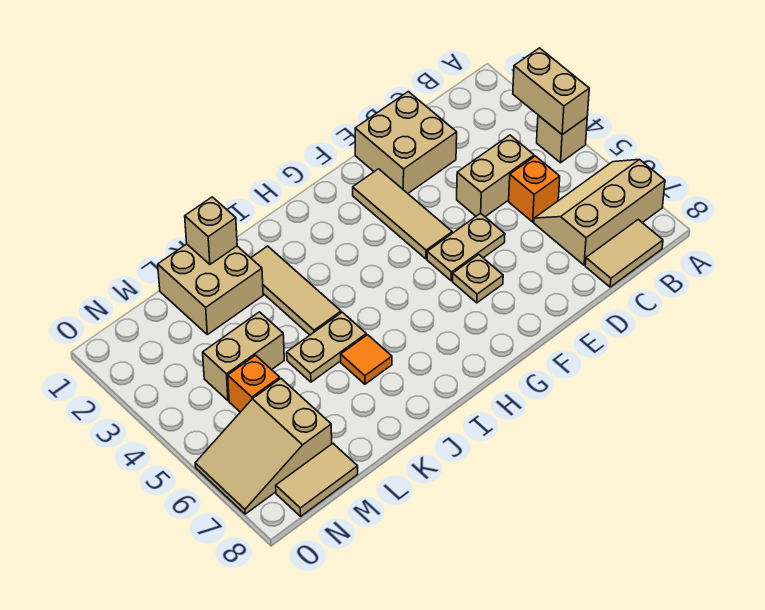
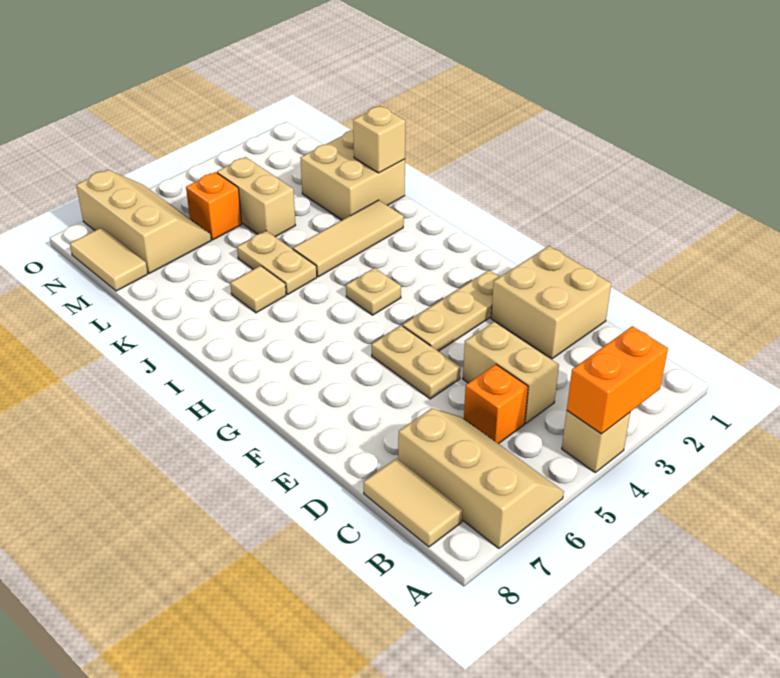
tan 1x2 brick [513,48,589,134] -> orange 1x2 brick [567,326,668,434]
tan 1x3 tile [353,169,452,259] -> tan 1x3 plate [403,270,500,351]
tan 1x1 plate [453,255,503,303] -> tan 1x1 plate moved to [346,268,401,315]
orange 1x1 tile [341,335,392,384] -> tan 1x1 tile [230,266,286,313]
tan 2x3 slope [195,379,332,514] -> tan 2x3 slope turned to [76,170,211,273]

